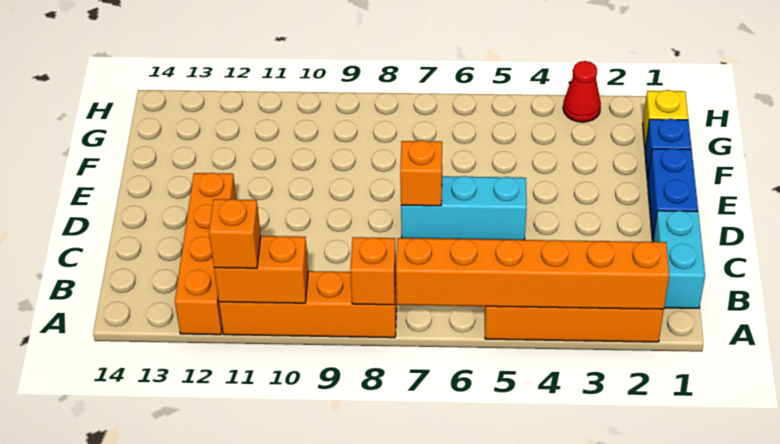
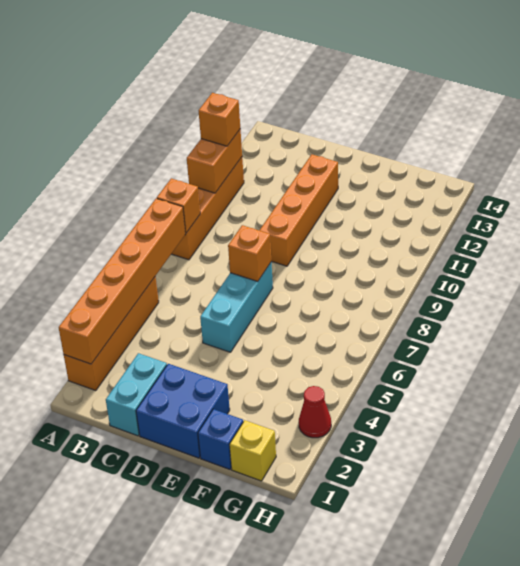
orange 1x4 brick [175,173,236,335] -> orange 1x4 brick turned to [259,154,338,266]
cyan 1x2 brick [653,211,705,308] -> cyan 1x2 brick turned to [106,353,167,436]
blue 1x2 brick [647,148,698,241] -> blue 2x2 brick [136,364,230,458]

